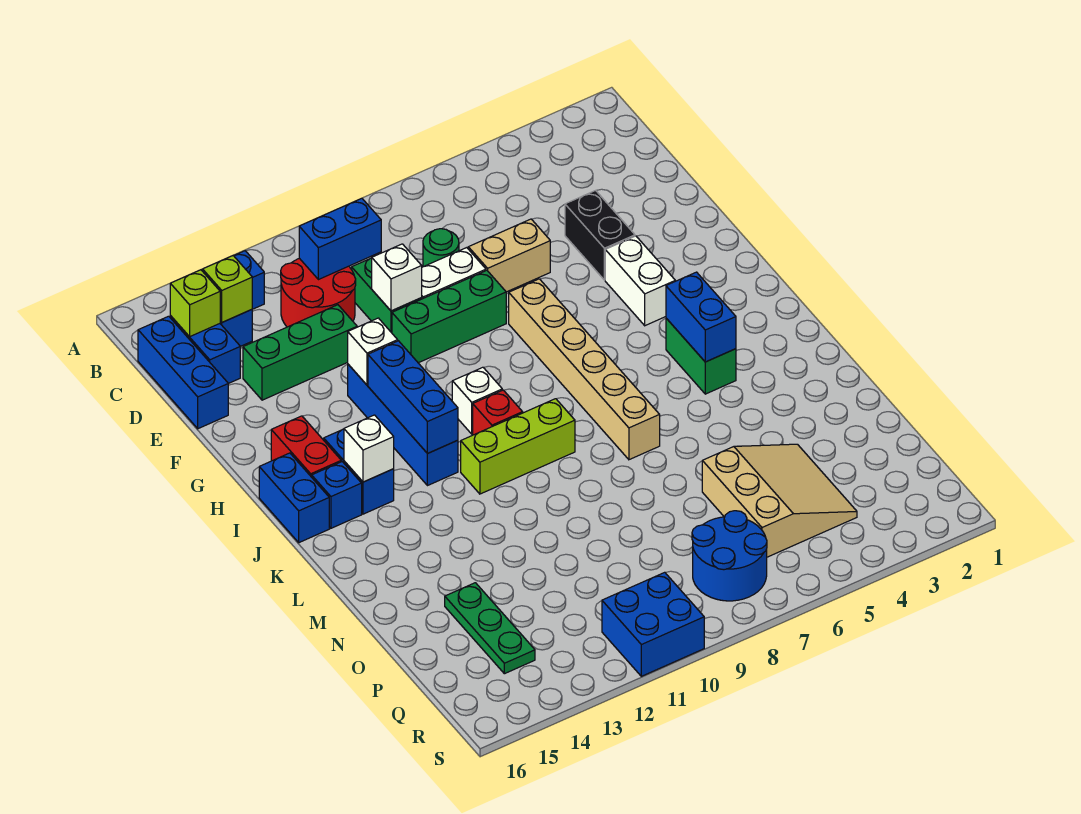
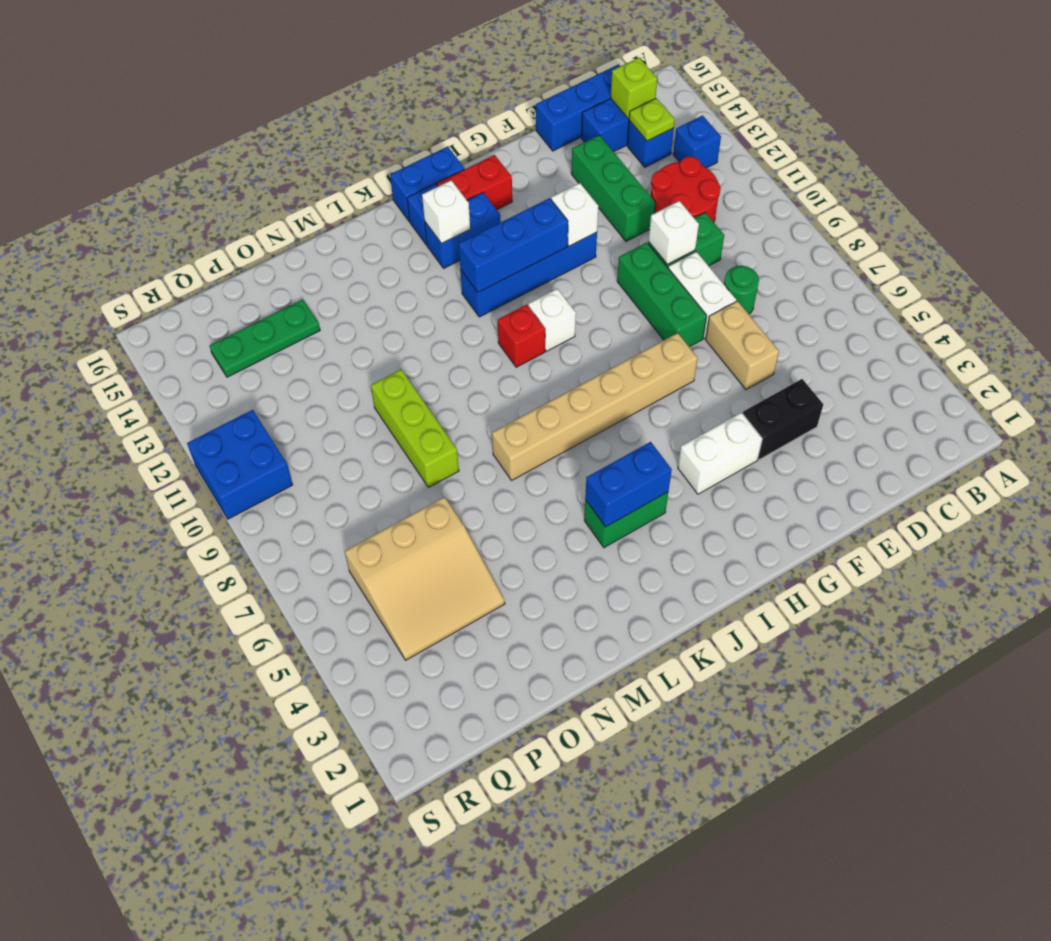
blue 1x2 brick [299,198,381,280] -> none
lime 1x1 brick [203,256,252,322] -> lime 1x1 plate [629,98,675,141]
lime 1x3 brick [461,399,575,494] -> lime 1x3 brick moved to [371,369,459,488]
blue 2x2 round brick [692,511,767,601] -> none

